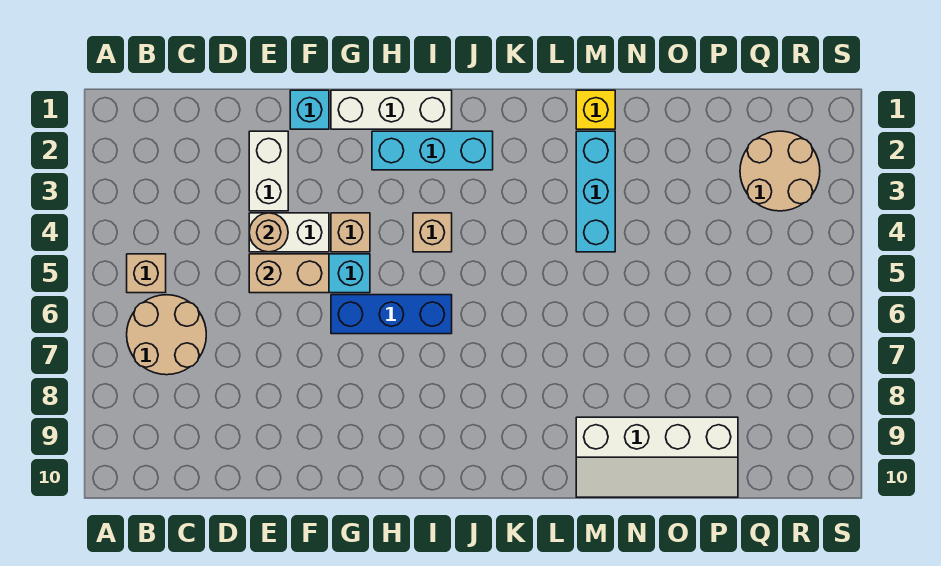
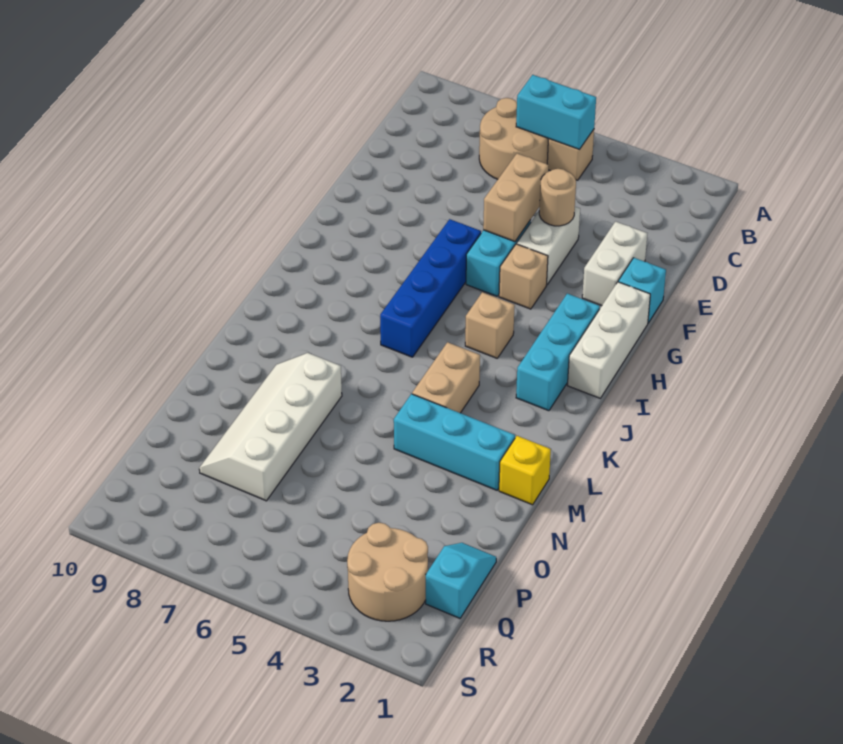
none -> cyan 1x2 brick [516,75,596,150]
white 1x2 brick [249,131,288,211] -> white 1x2 brick turned to [582,222,647,306]
blue 1x3 brick [331,295,452,334] -> blue 1x4 brick [380,219,481,357]
none -> tan 1x2 brick [412,342,480,413]
white 2x4 slope [576,417,738,497] -> white 2x4 slope moved to [199,353,342,501]
none -> cyan 1x2 slope [426,543,496,618]

